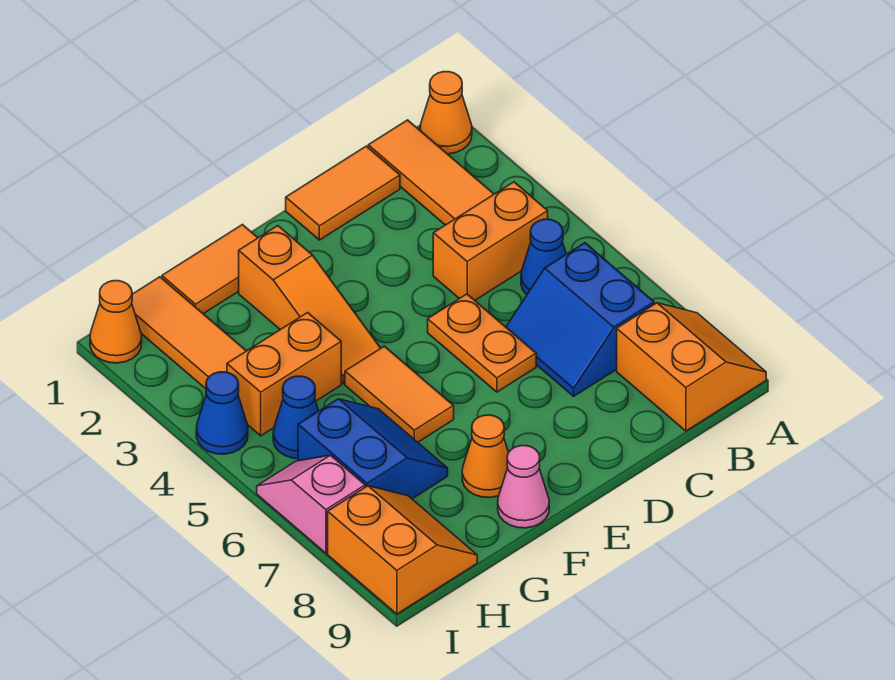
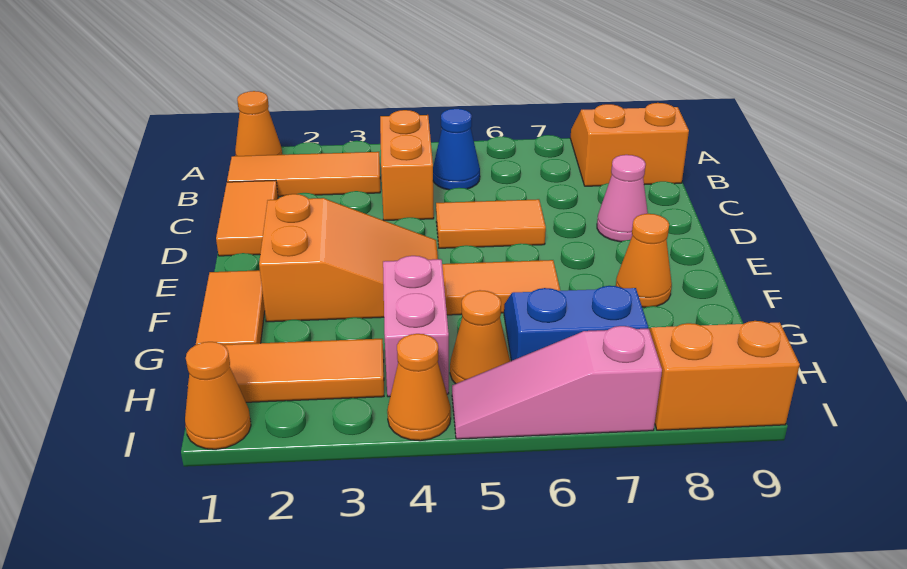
blue 2x2 slope [506,243,654,396] -> none
orange 1x2 plate [428,294,536,392] -> orange 1x2 tile [436,199,546,248]
orange 1x3 slope [239,226,381,384] -> orange 2x3 slope [259,194,438,322]
pink 1x1 cone [498,446,549,528] -> pink 1x1 cone moved to [597,155,648,242]
orange 1x2 brick [227,313,341,436] -> pink 1x2 brick [383,256,449,397]
blue 1x1 cone [273,376,319,458] -> orange 1x1 cone [450,290,510,384]
blue 1x1 cone [196,372,248,454] -> orange 1x1 cone [387,334,451,441]
pink 1x2 slope [257,455,365,553] -> pink 1x3 slope [452,326,662,439]

